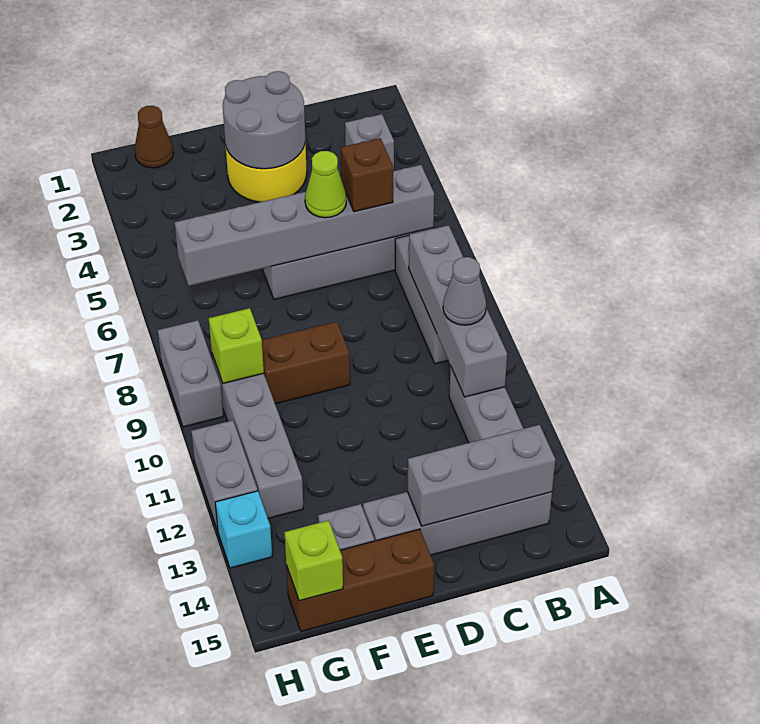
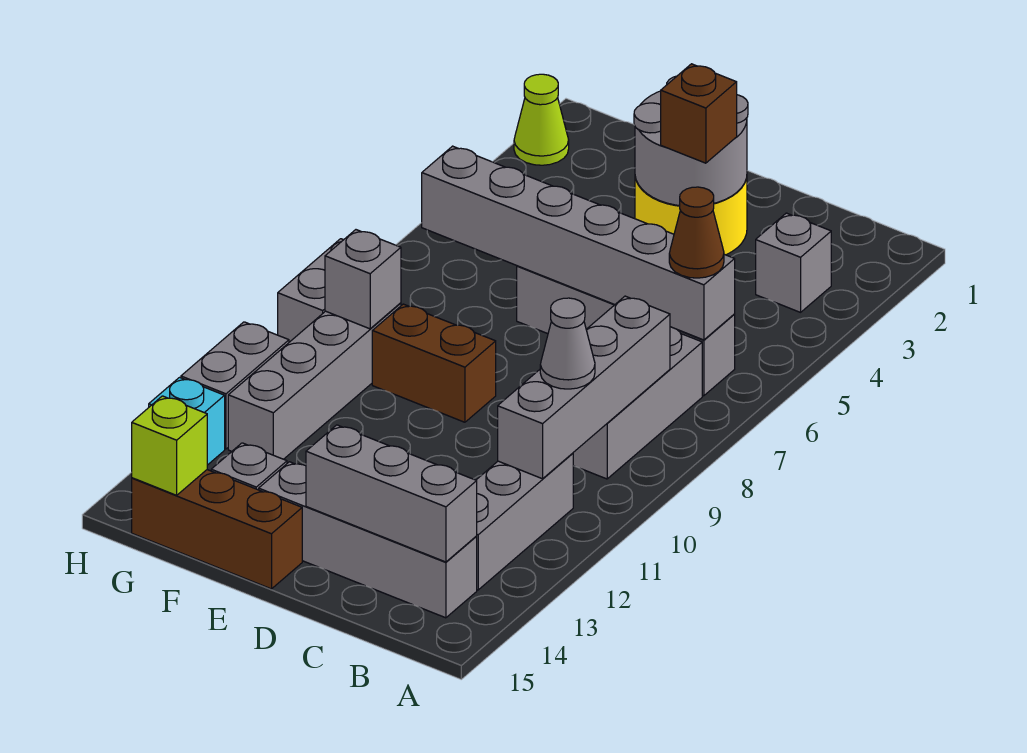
brown 1x1 brick [341,138,393,212] -> brown 1x1 brick moved to [661,64,737,163]
lime 1x1 cone [305,151,346,218] -> lime 1x1 cone moved to [514,74,569,165]
brown 1x1 cone [134,106,173,168] -> brown 1x1 cone moved to [669,187,724,278]
lime 1x1 brick [209,308,264,383] -> grey 1x1 brick [325,230,401,329]

